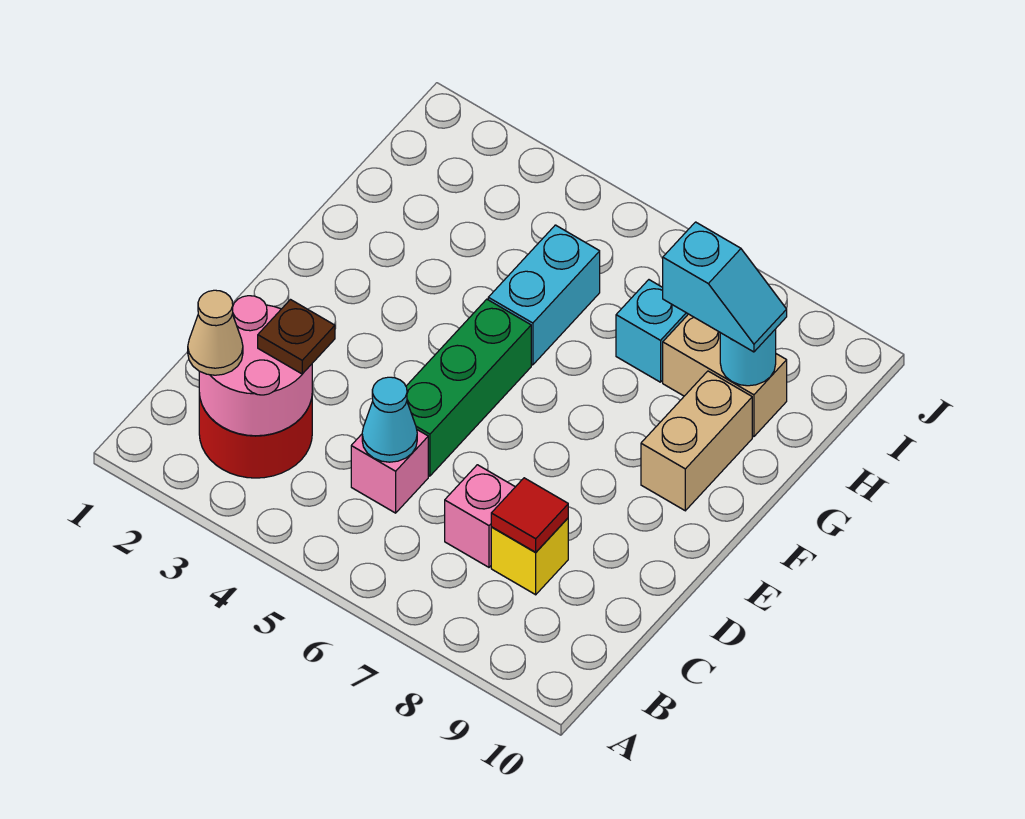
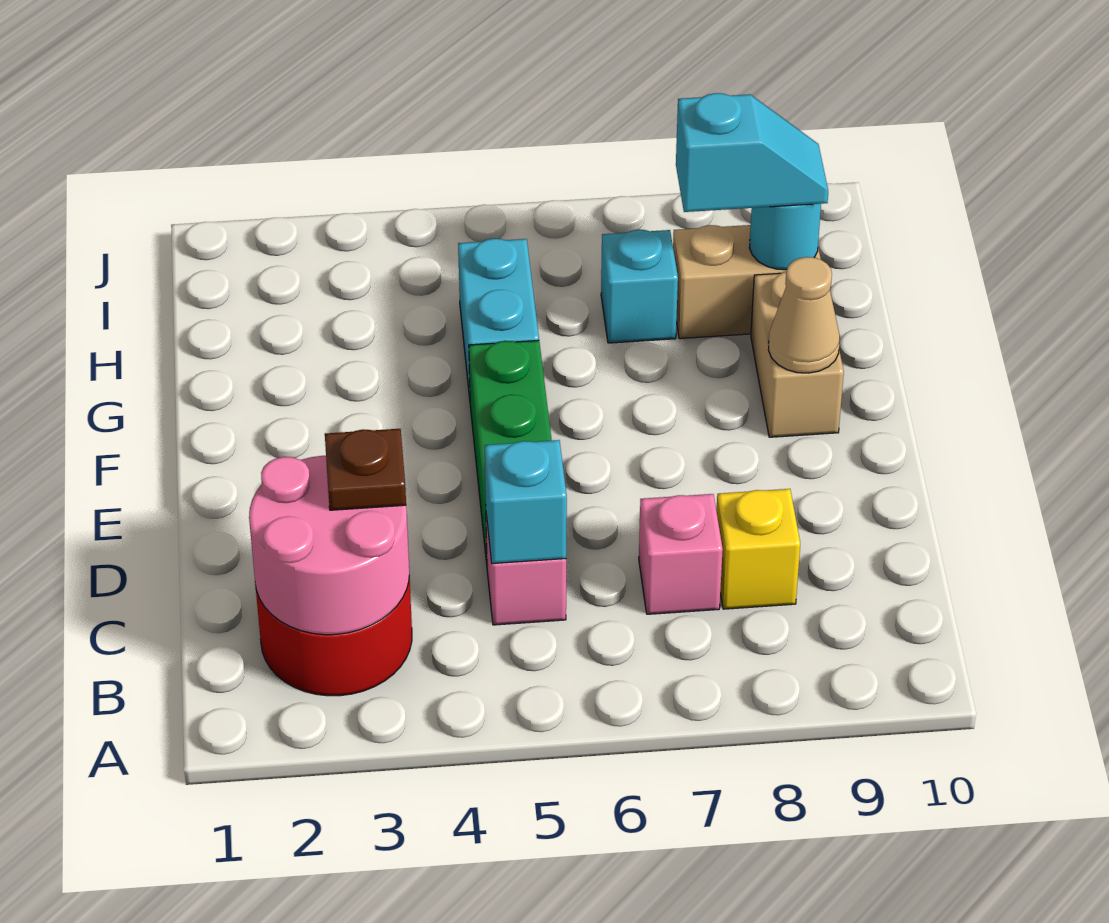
tan 1x1 cone [188,290,243,375] -> tan 1x1 cone moved to [768,257,840,373]
cyan 1x1 cone [362,377,417,462] -> cyan 1x1 brick [485,440,567,564]
red 1x1 tile [491,478,568,552] -> none

